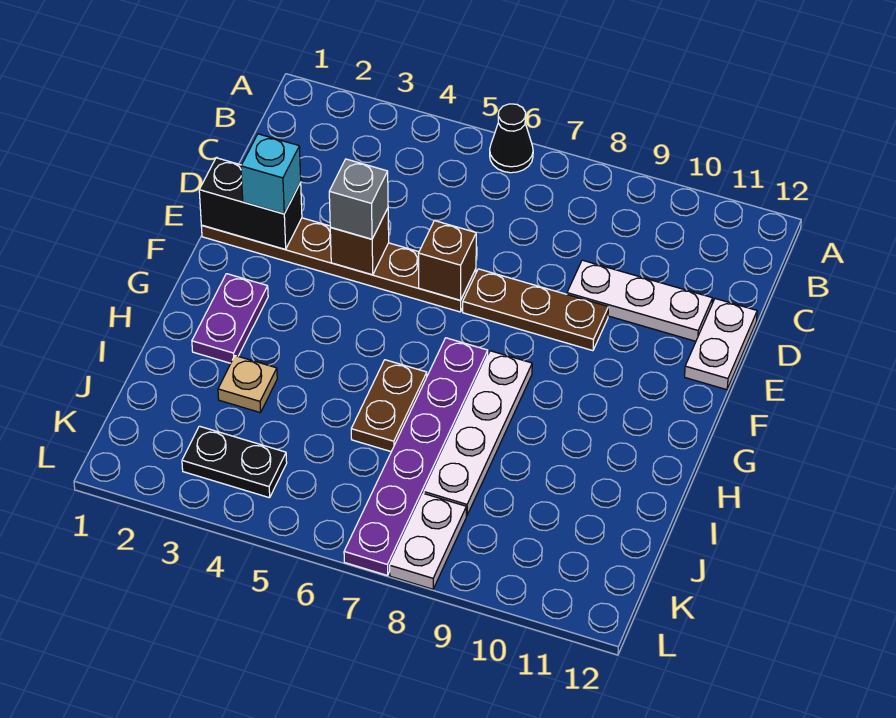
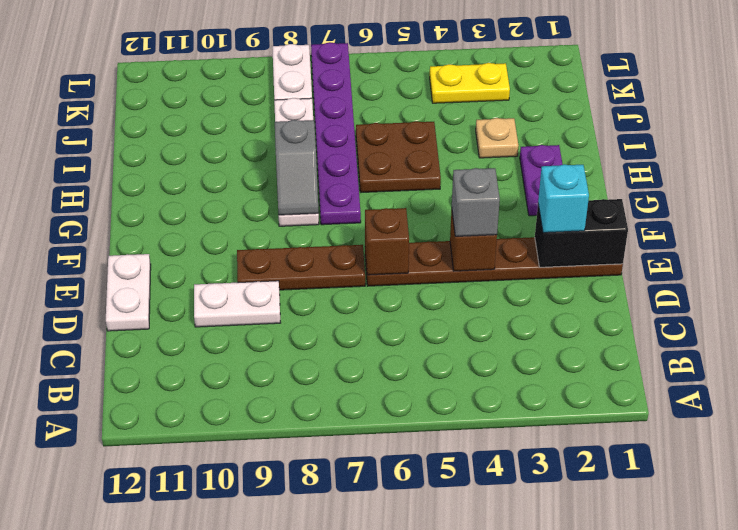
black 1x1 cone [490,104,533,173] -> none
white 1x3 plate [567,260,713,341] -> white 1x2 plate [194,281,280,327]
none -> grey 1x2 slope [275,120,319,215]
brown 1x2 plate [351,360,427,452] -> brown 2x2 plate [356,121,441,192]
black 1x2 plate [182,426,287,498] -> yellow 1x2 plate [430,63,510,103]

